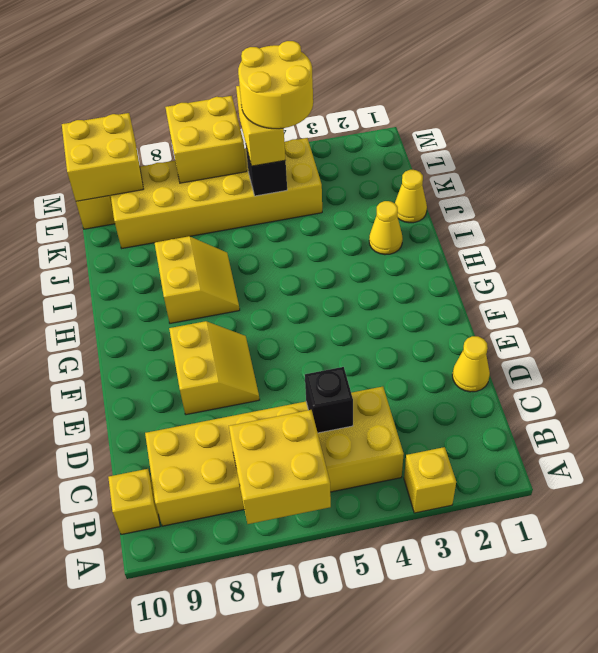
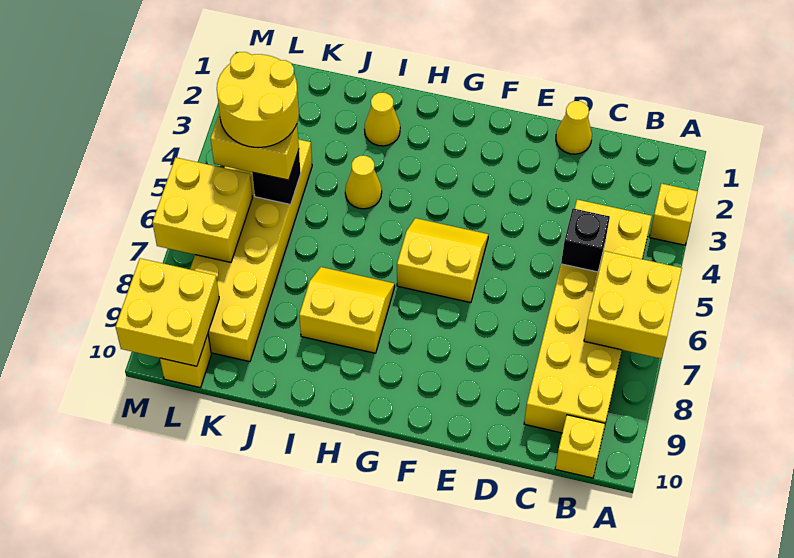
yellow 2x2 slope [169,321,260,415] -> yellow 2x2 slope moved to [397,218,488,303]
yellow 1x1 cone [395,170,427,223] -> yellow 1x1 cone moved to [345,156,382,209]

